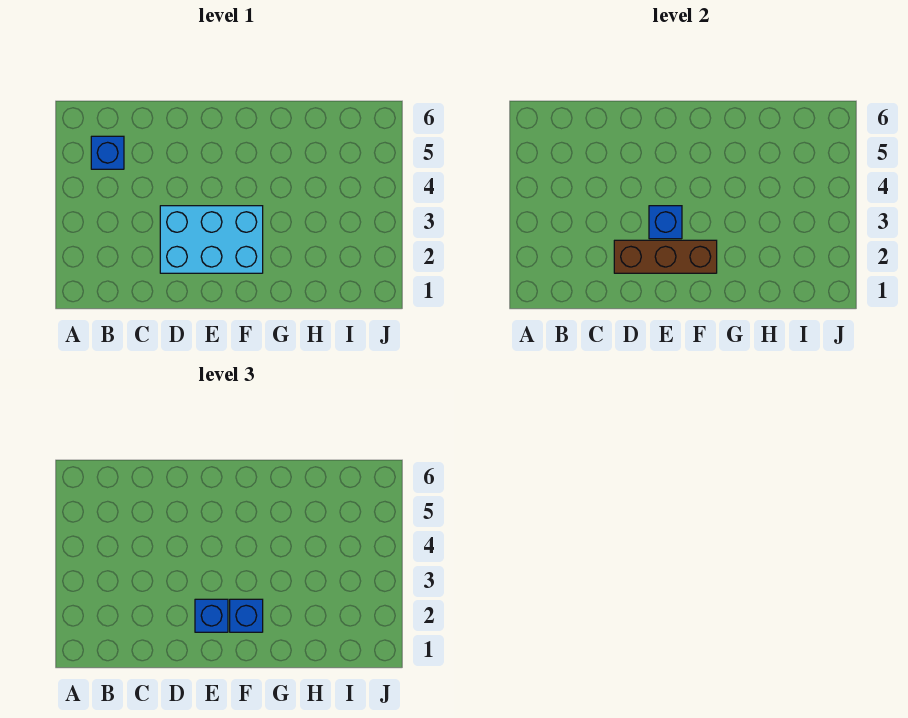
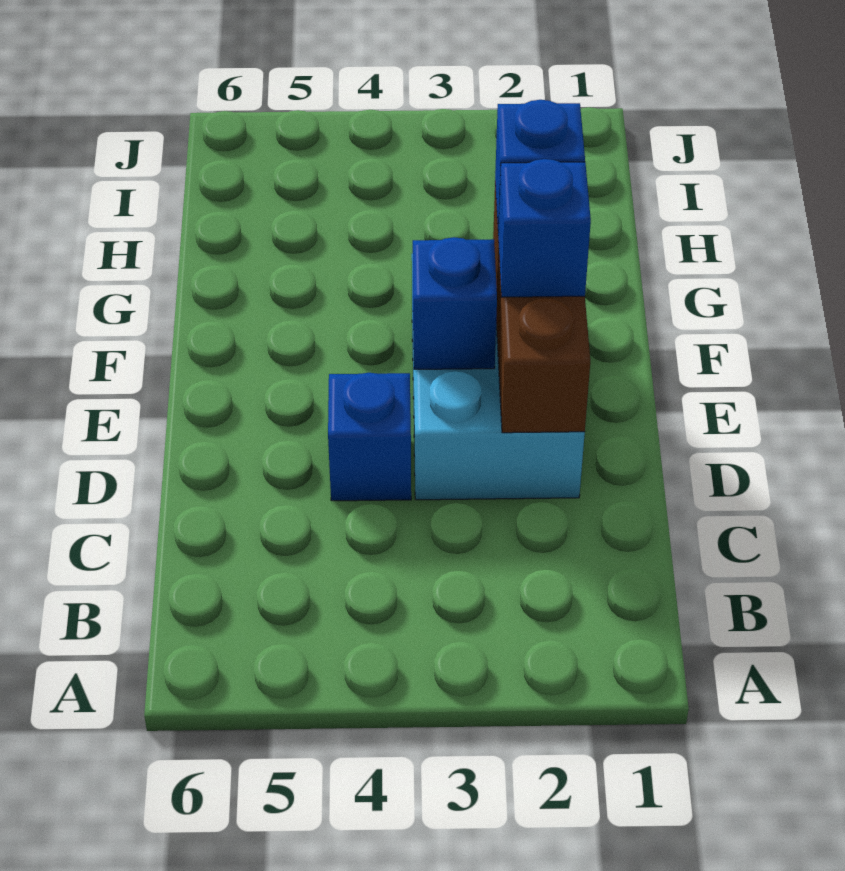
blue 1x1 brick [91,136,124,169] -> blue 1x1 brick moved to [328,373,411,501]

